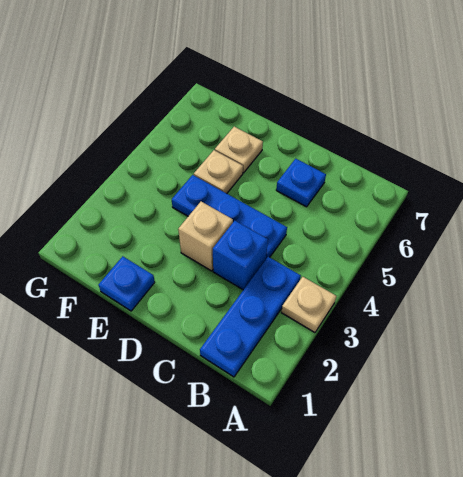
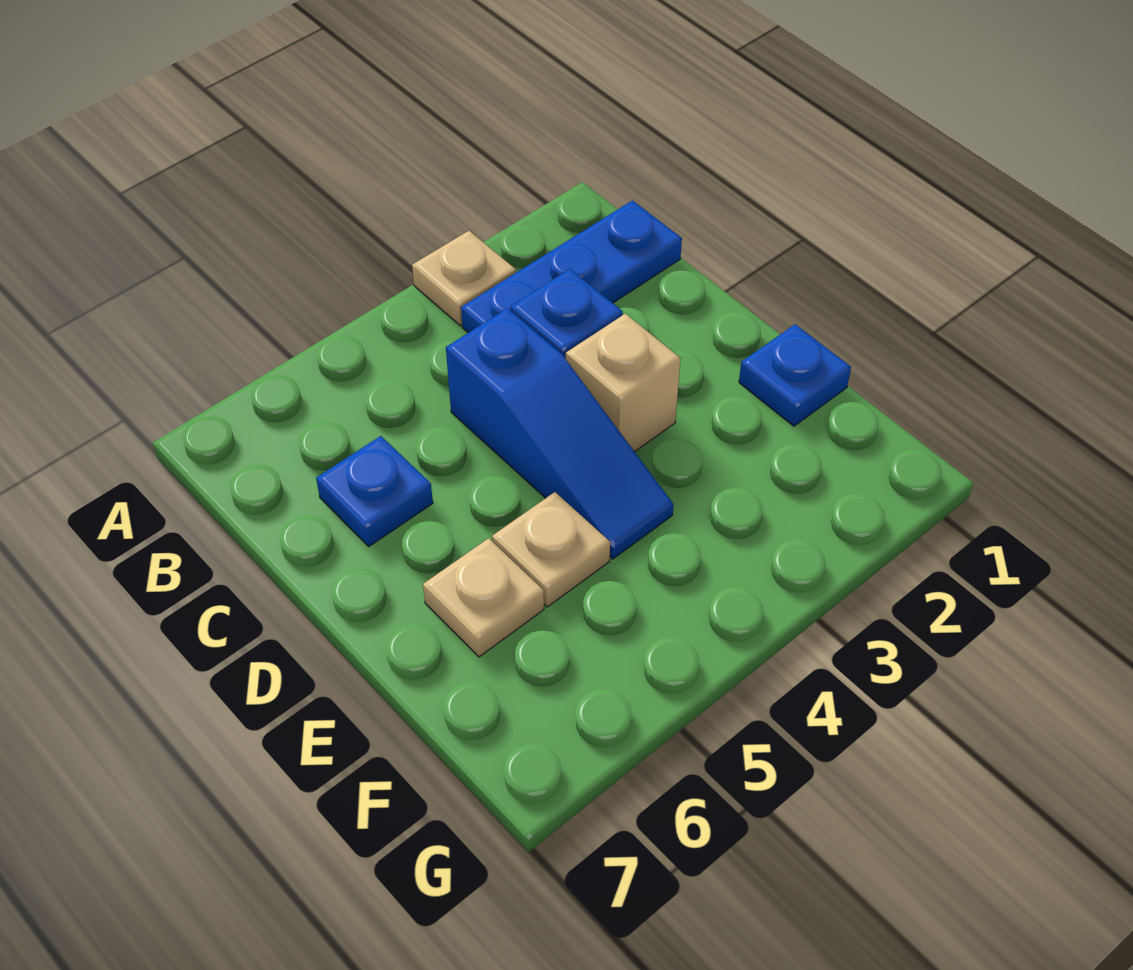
blue 1x3 plate [172,175,287,259] -> blue 1x3 slope [446,308,673,559]

